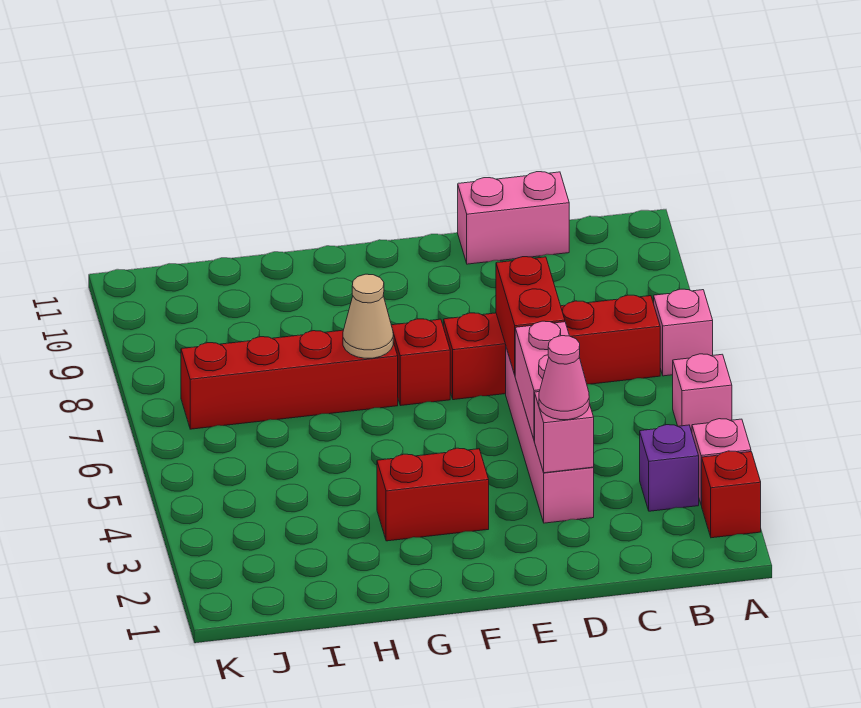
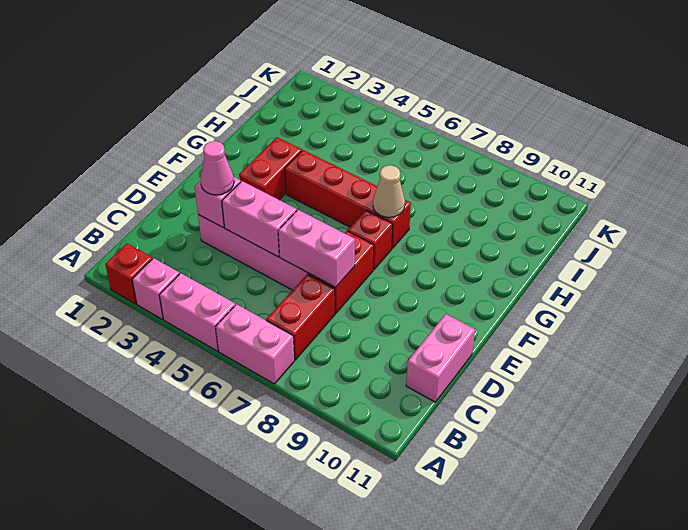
pink 1x1 brick [673,354,732,432] -> pink 1x2 brick [159,273,235,351]
pink 1x1 brick [654,289,713,376] -> pink 1x2 brick [216,304,294,384]
purple 1x1 brick [640,425,699,511] -> none
red 1x2 brick [496,257,565,375] -> pink 1x2 brick [278,210,355,287]
red 1x4 brick [181,330,398,429] -> red 1x4 brick turned to [285,150,411,248]

